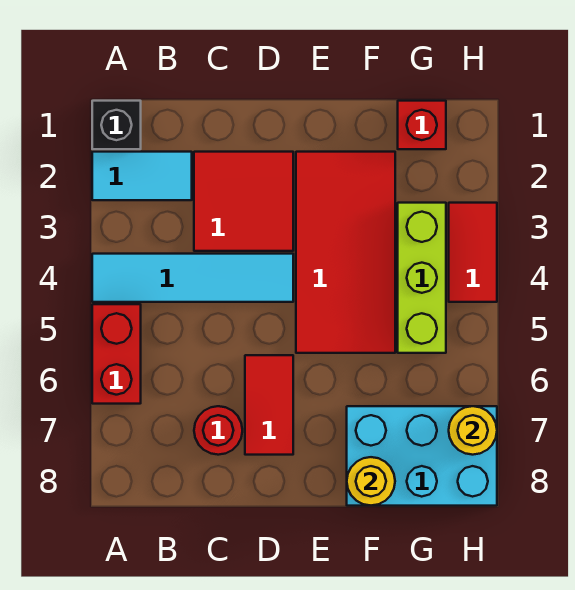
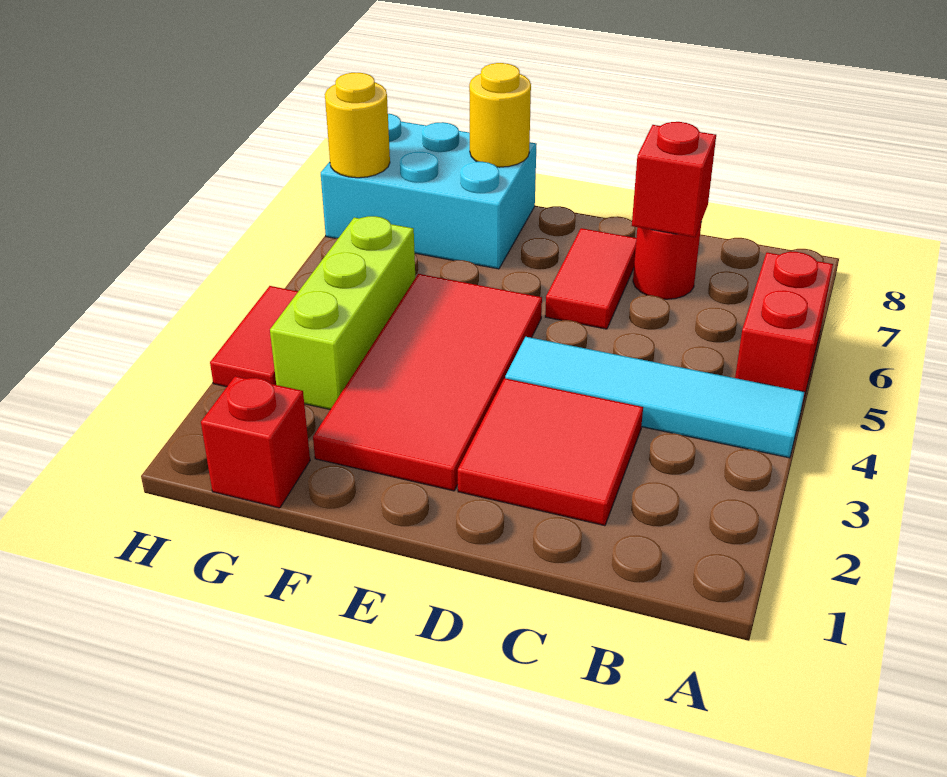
black 1x1 brick [92,101,141,149] -> none
cyan 1x2 tile [92,152,192,200] -> none
none -> red 1x1 brick [632,122,716,237]

